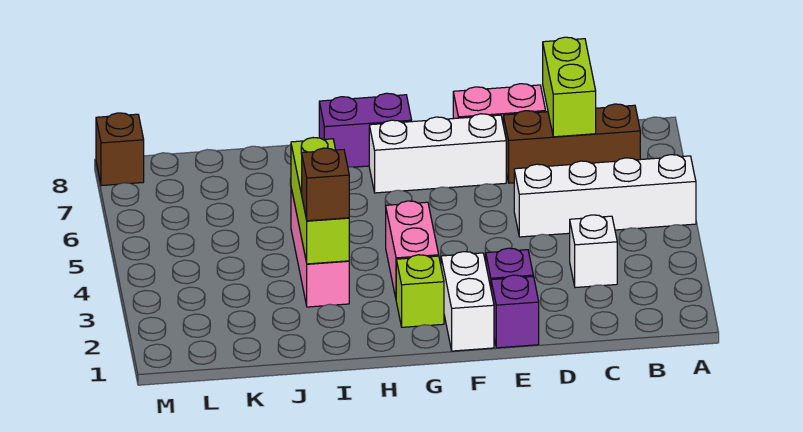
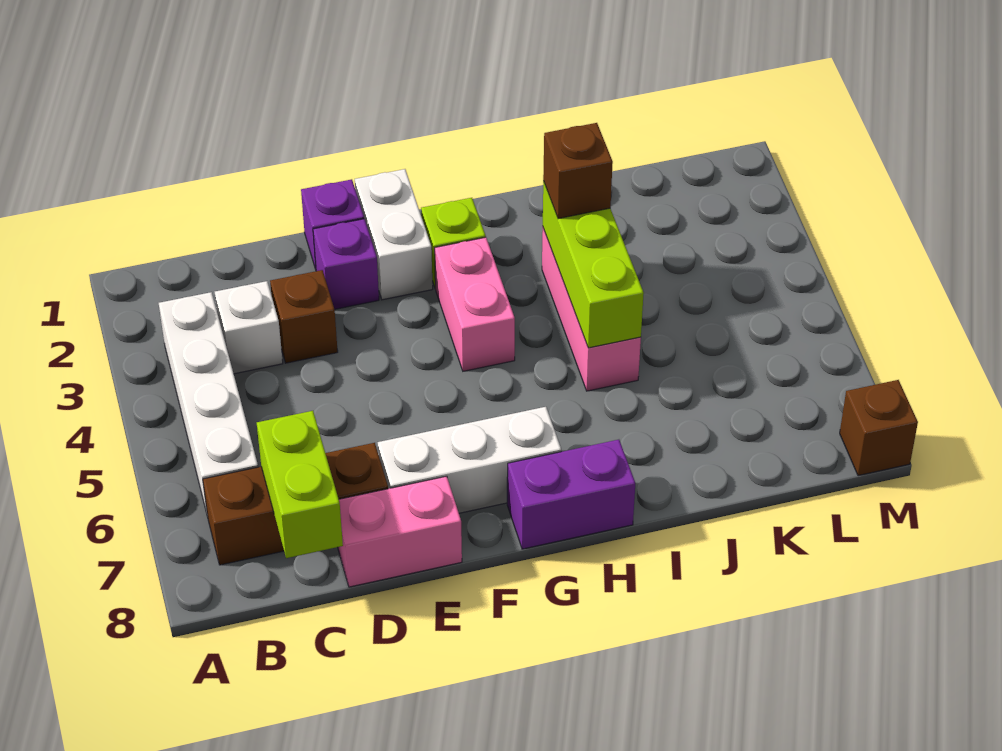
white 1x4 brick [514,155,696,237] -> white 1x4 brick turned to [159,292,258,517]
none -> brown 1x1 brick [270,270,338,363]

